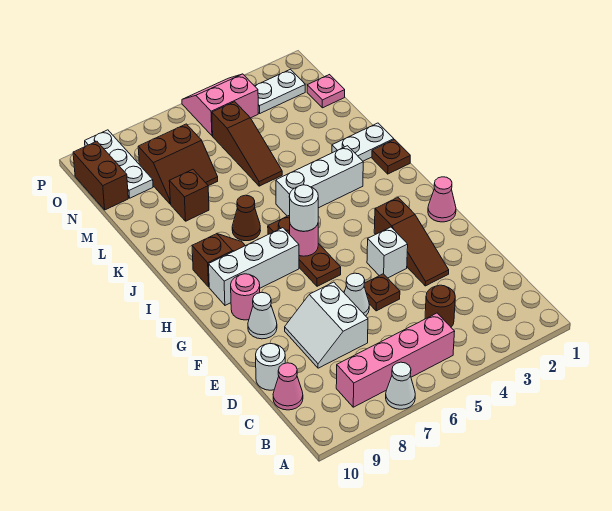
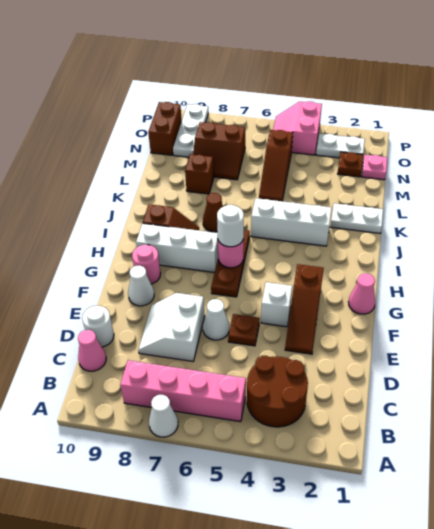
brown 1x1 round brick [425,285,455,327] -> brown 2x2 round brick [247,356,308,427]
brown 1x1 plate [372,140,410,174] -> brown 1x1 plate moved to [338,152,363,177]
pink 2x2 slope [182,74,258,136] -> pink 2x2 slope turned to [273,101,322,155]

